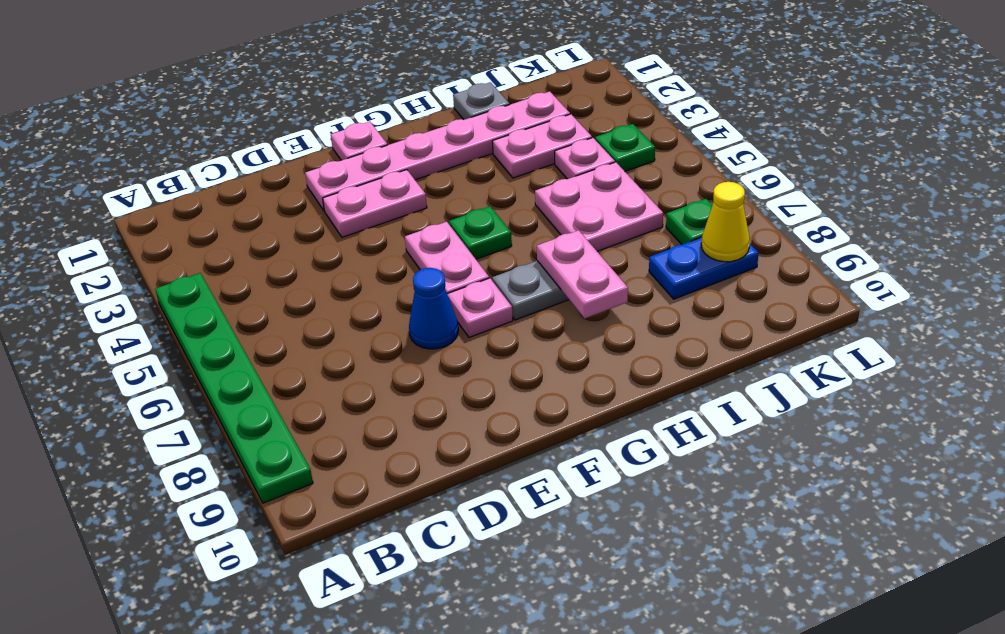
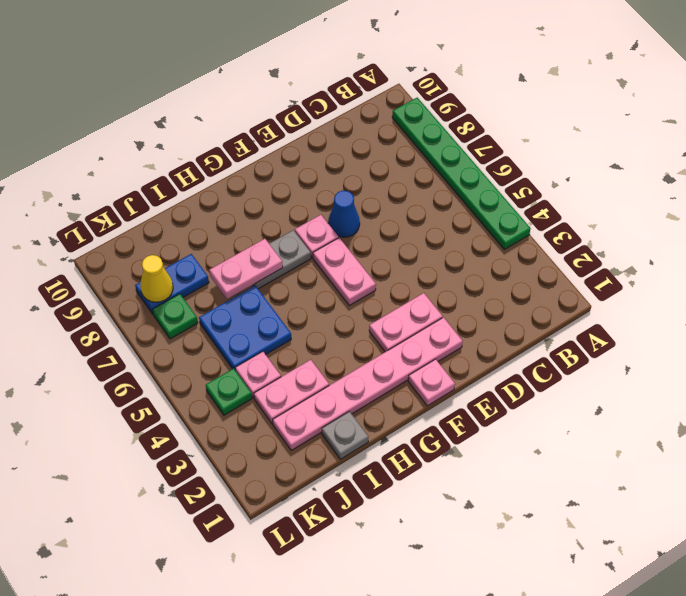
green 1x1 plate [449,207,512,259] -> none
pink 1x2 plate [537,230,628,319] -> pink 1x2 plate turned to [209,239,283,299]
pink 2x2 plate [535,162,663,251] -> blue 2x2 plate [199,286,291,369]

